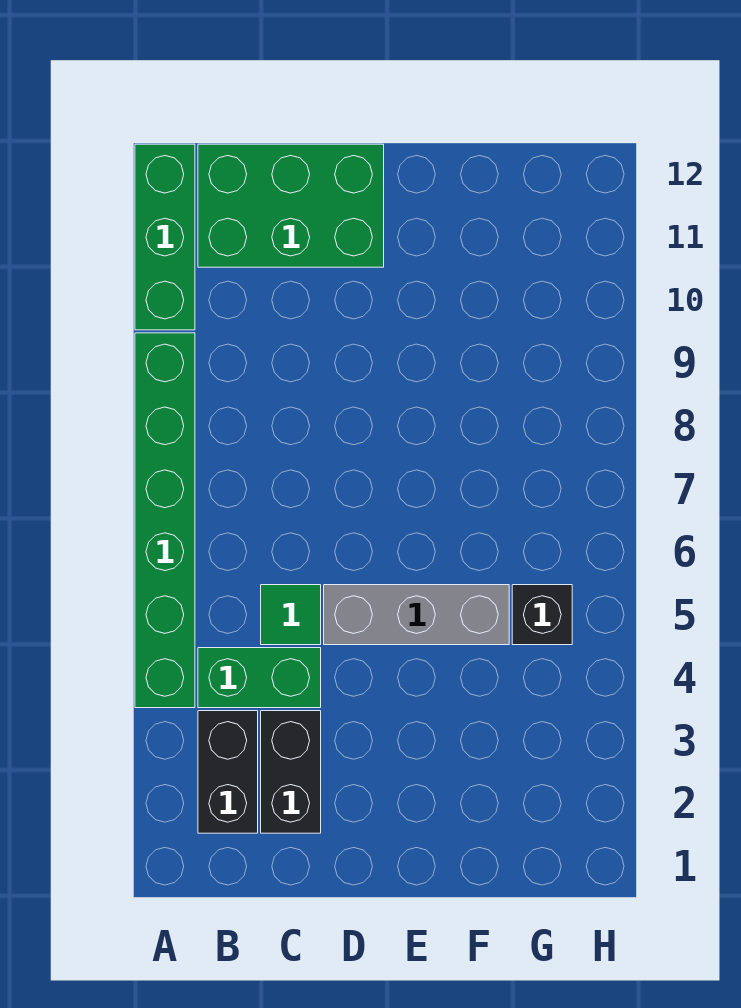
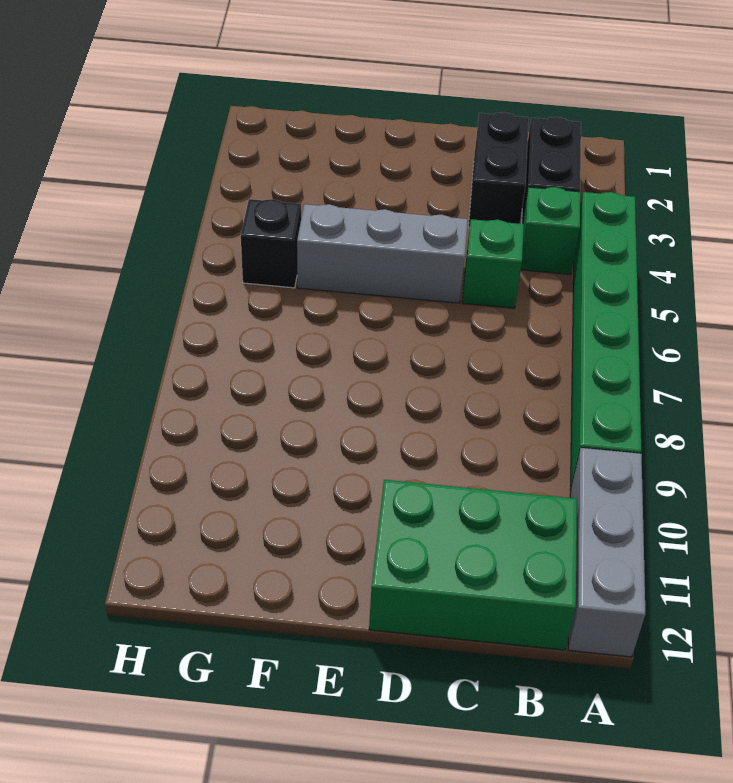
green 1x3 brick [135,144,195,330] -> grey 1x3 brick [568,448,645,657]
green 1x2 brick [198,648,321,708] -> green 1x1 brick [521,187,580,274]
green 1x1 tile [261,585,321,645] -> green 1x1 brick [462,219,524,308]

